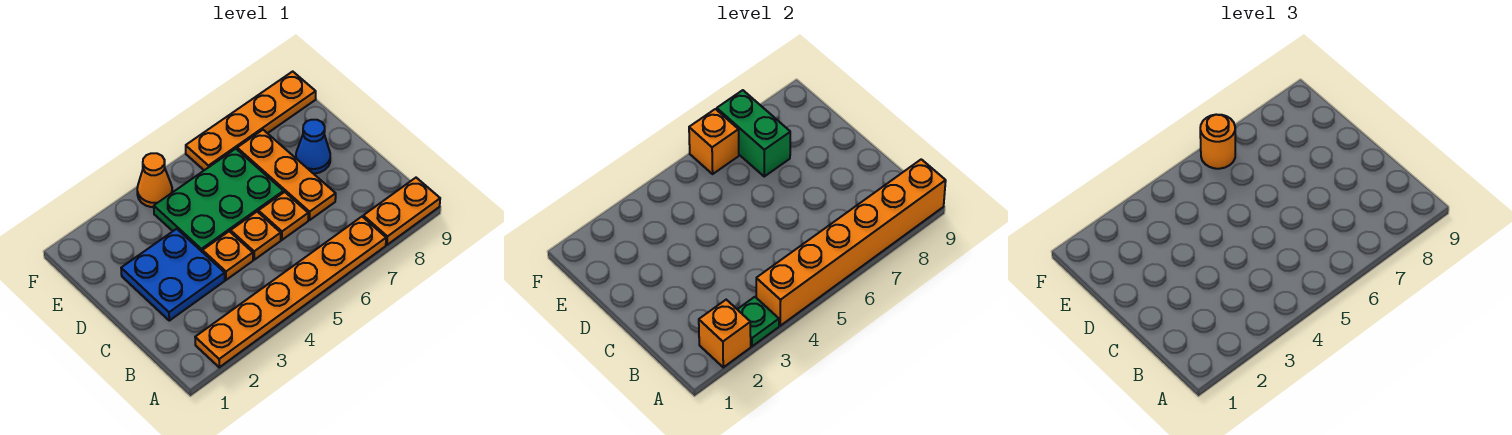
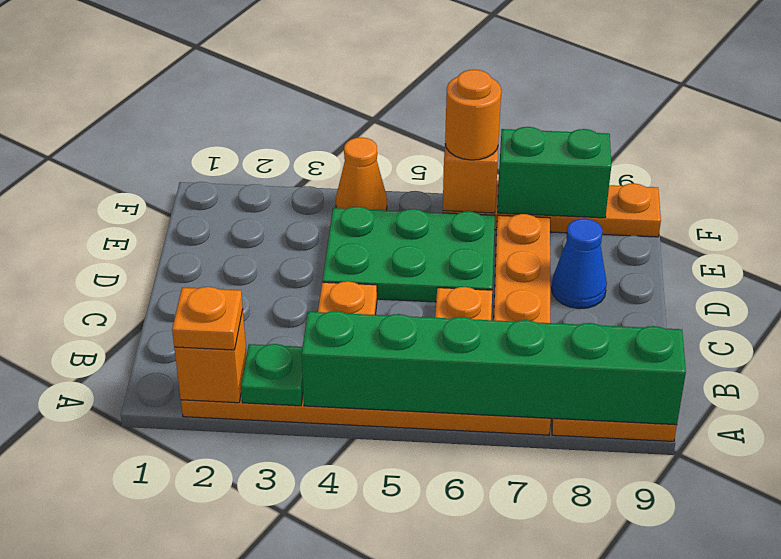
orange 1x6 brick [756,159,946,326] -> green 1x6 brick [302,311,686,425]
blue 2x2 plate [121,229,225,321] -> none
orange 1x1 plate [231,212,281,260] -> orange 1x1 plate moved to [172,287,243,350]
green 1x2 brick [717,90,790,176] -> green 1x2 brick turned to [498,127,611,218]

